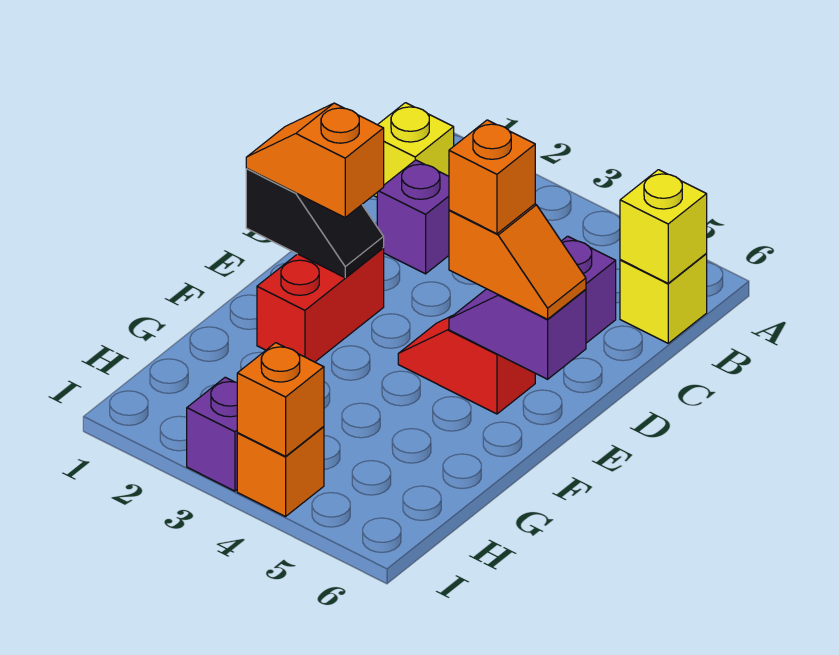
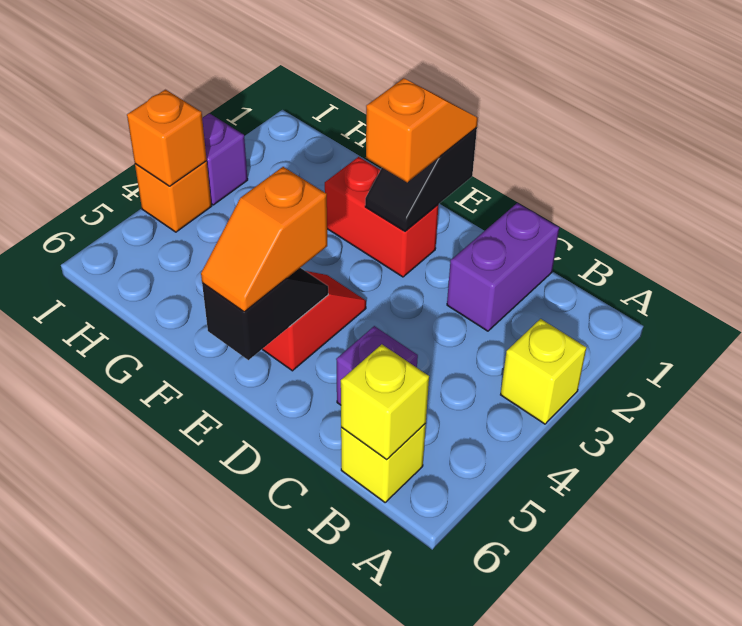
yellow 1x1 brick [373,103,454,197] -> yellow 1x1 brick moved to [501,319,586,424]
purple 1x1 brick [377,160,449,274] -> purple 1x2 brick [447,203,559,331]
purple 1x2 slope [449,289,586,379] -> black 1x2 slope [202,268,328,360]
orange 1x1 brick [449,120,535,234] -> none

